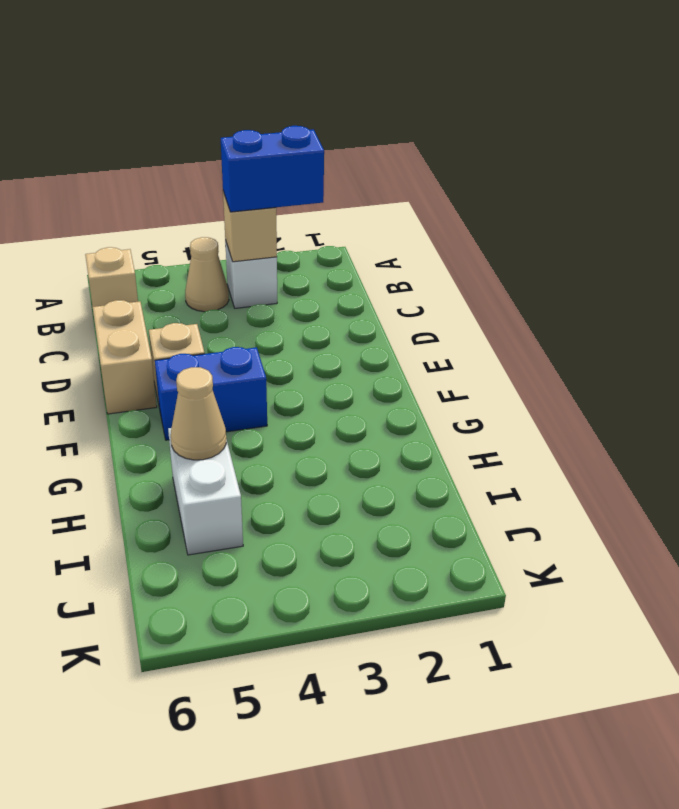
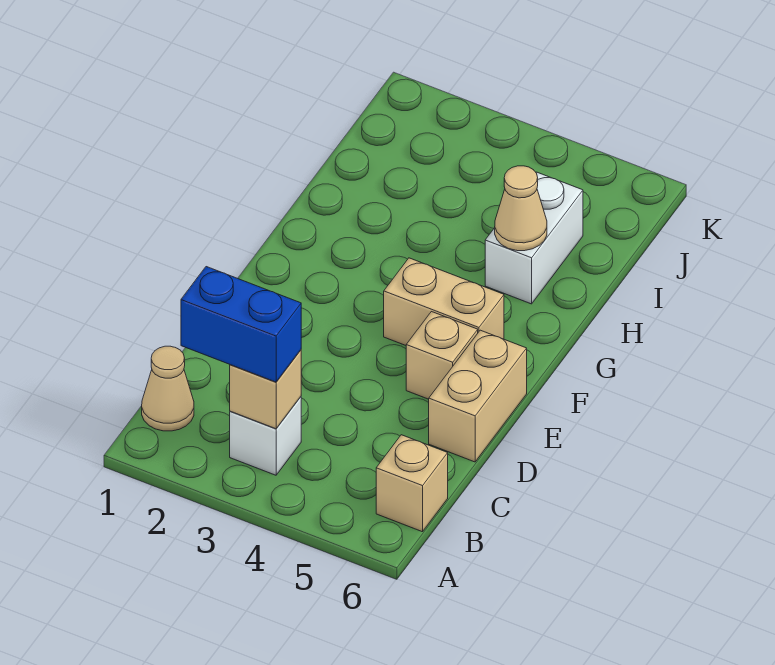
tan 1x1 cone [185,237,229,312] -> tan 1x1 cone moved to [142,346,194,431]
blue 1x2 brick [155,347,267,440] -> tan 1x2 brick [384,258,504,345]

